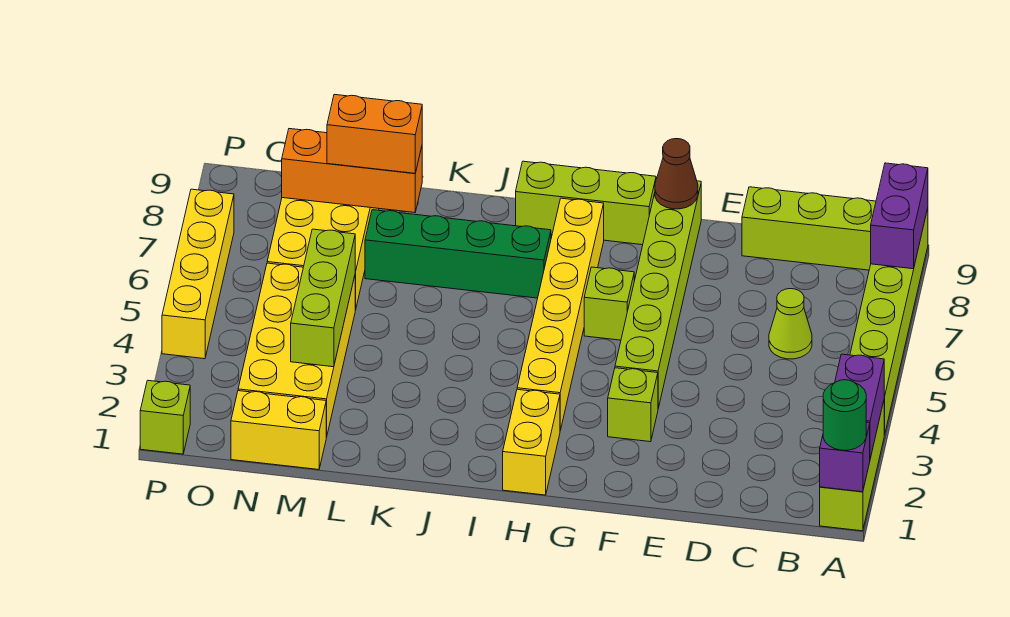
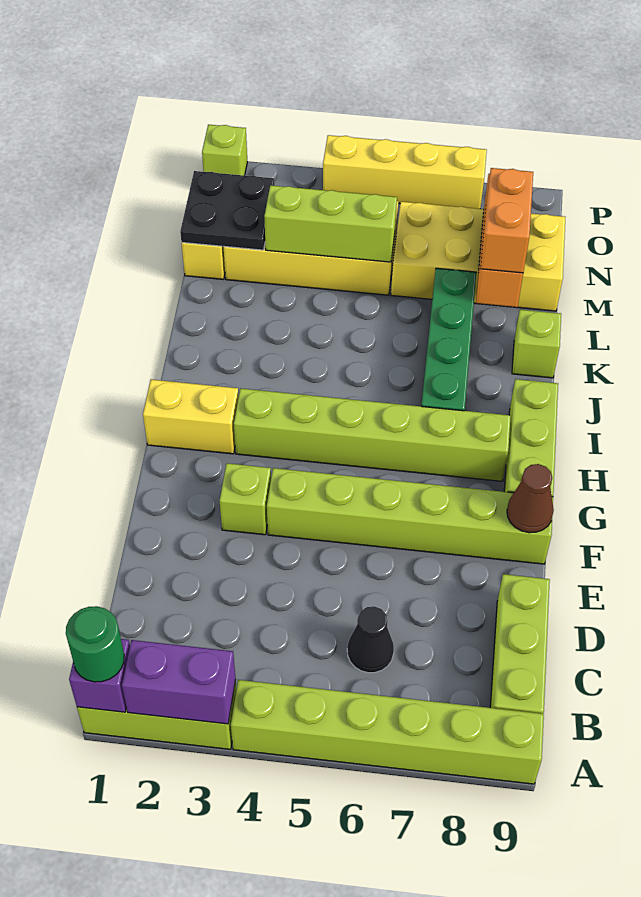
purple 1x2 brick [871,163,928,269] -> none
lime 1x1 cone [769,289,812,359] -> black 1x1 cone [347,606,394,673]
lime 1x1 brick [584,267,634,340] -> lime 1x1 brick moved to [512,310,561,378]
yellow 1x6 brick [517,198,604,430] -> lime 1x6 brick [234,388,511,481]
none -> black 2x2 plate [180,171,275,250]

